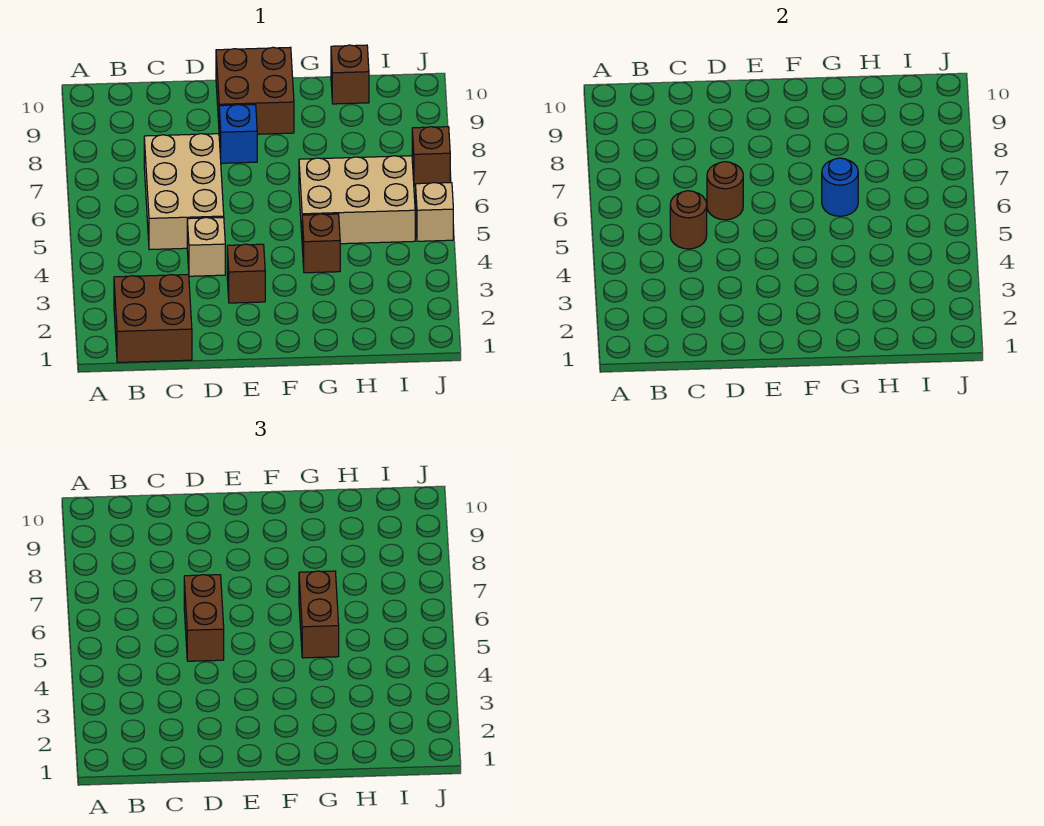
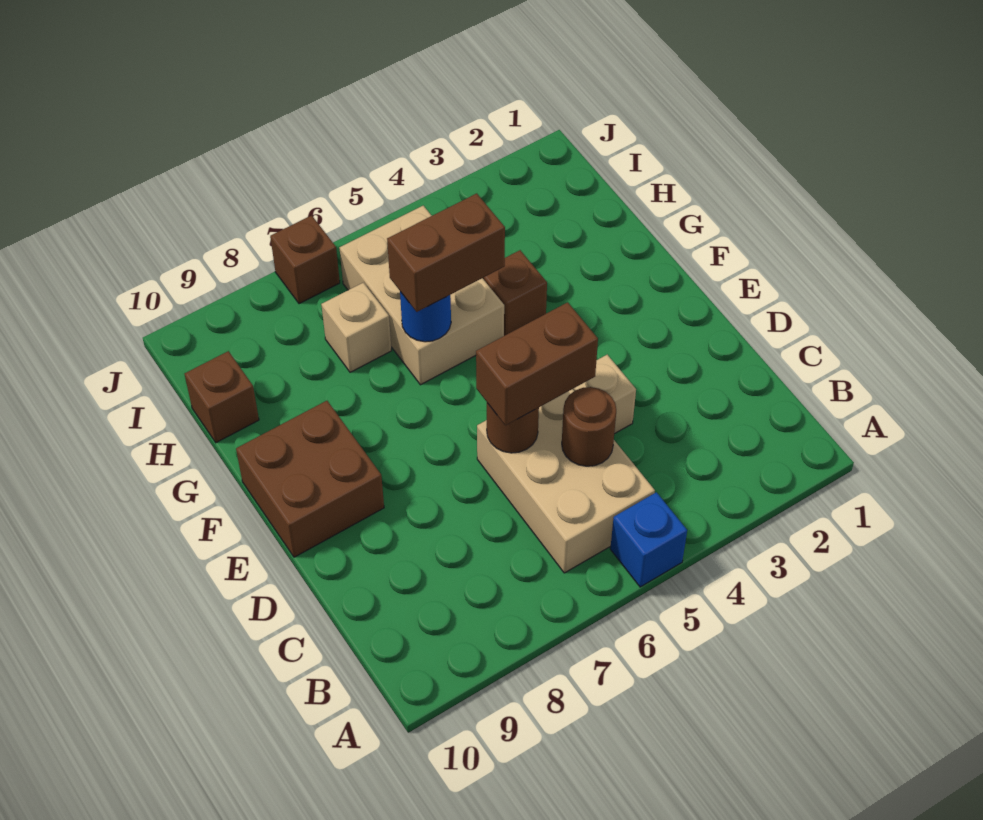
brown 2x2 brick [114,275,192,362] -> none
tan 2x3 brick [144,134,224,250] -> tan 2x3 brick turned to [477,389,655,573]
brown 1x1 brick [227,244,265,303] -> none
blue 1x1 brick [219,105,257,163] -> blue 1x1 brick moved to [610,492,687,587]
tan 1x1 brick [416,183,453,241] -> tan 1x1 brick moved to [321,283,392,372]

